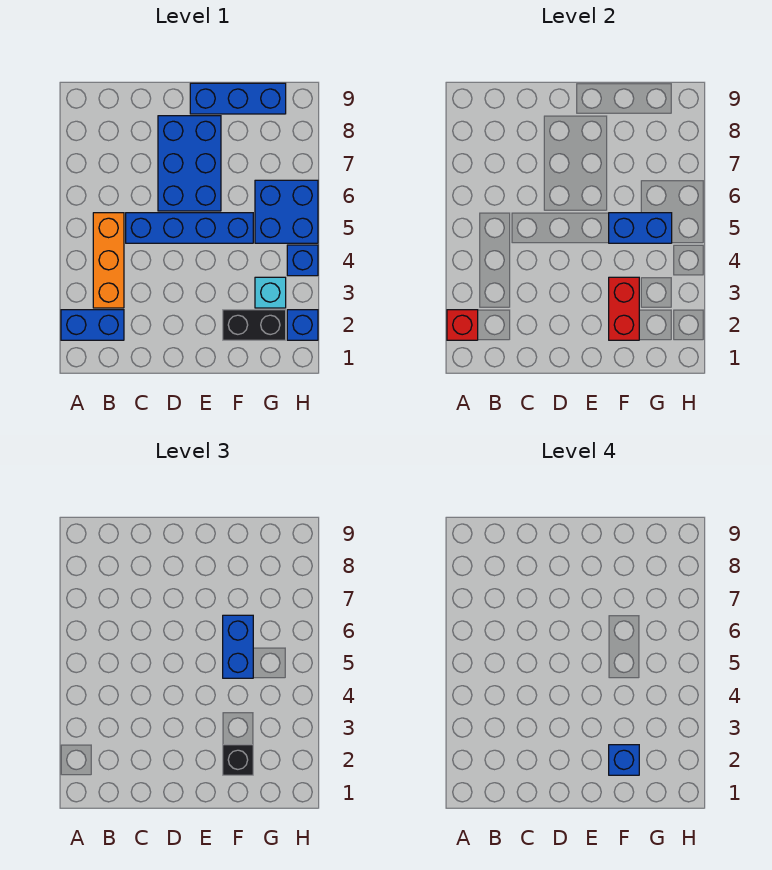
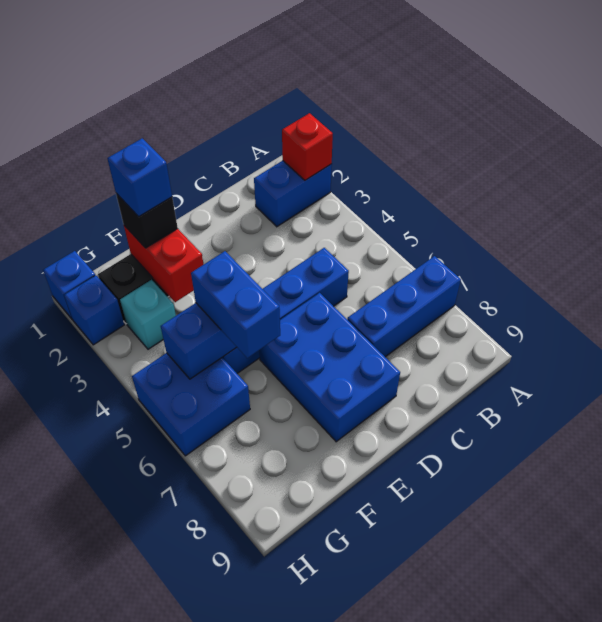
orange 1x3 brick [93,213,124,308] -> none
blue 1x3 brick [190,83,286,114] -> blue 1x3 brick moved to [347,256,461,357]
blue 1x1 brick [287,245,318,276] -> blue 1x1 brick moved to [43,251,95,320]

